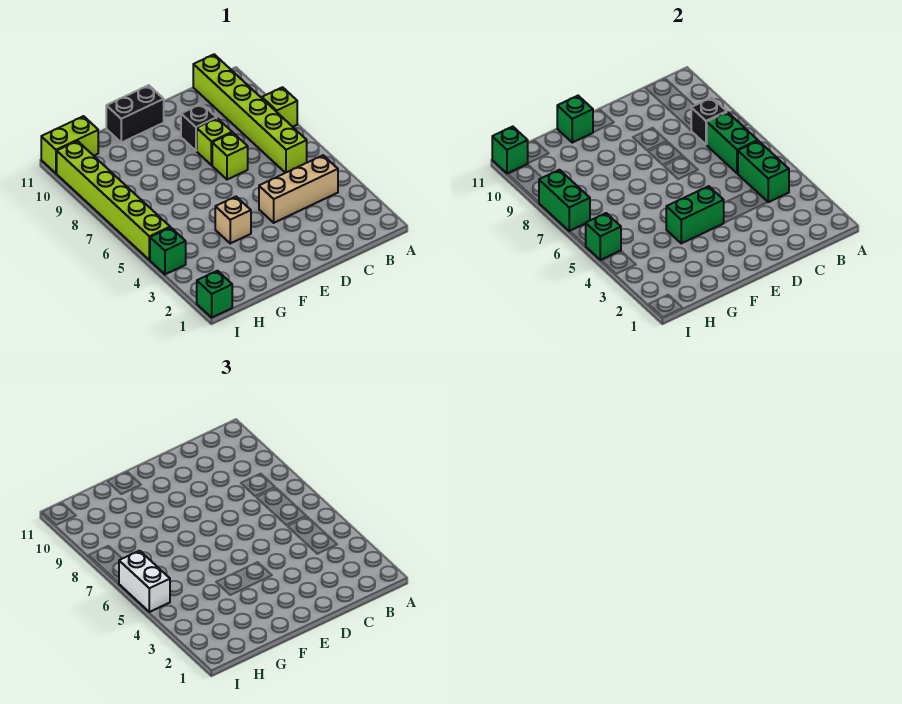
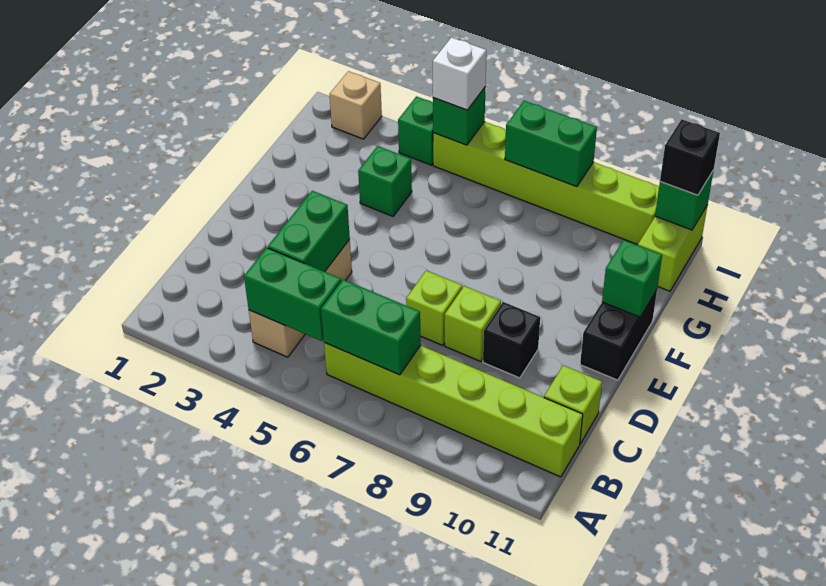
lime 1x1 brick [262,87,297,127] -> lime 1x1 brick moved to [544,365,602,444]
black 1x1 brick [691,98,727,144] -> black 1x1 brick moved to [660,119,720,195]
green 1x2 brick [666,186,724,243] -> green 1x2 brick moved to [268,191,350,272]
tan 1x1 brick [215,197,251,243] -> tan 1x1 brick moved to [330,71,382,139]
green 1x1 brick [197,271,232,317] -> green 1x1 brick moved to [358,146,412,216]
white 1x2 brick [119,551,170,612] -> white 1x1 brick [433,37,486,110]

